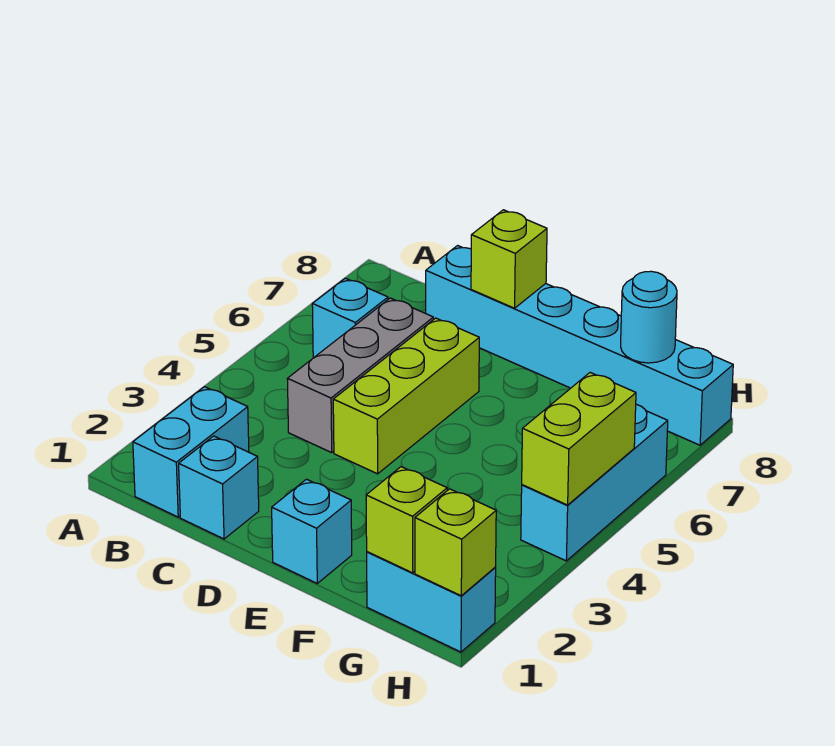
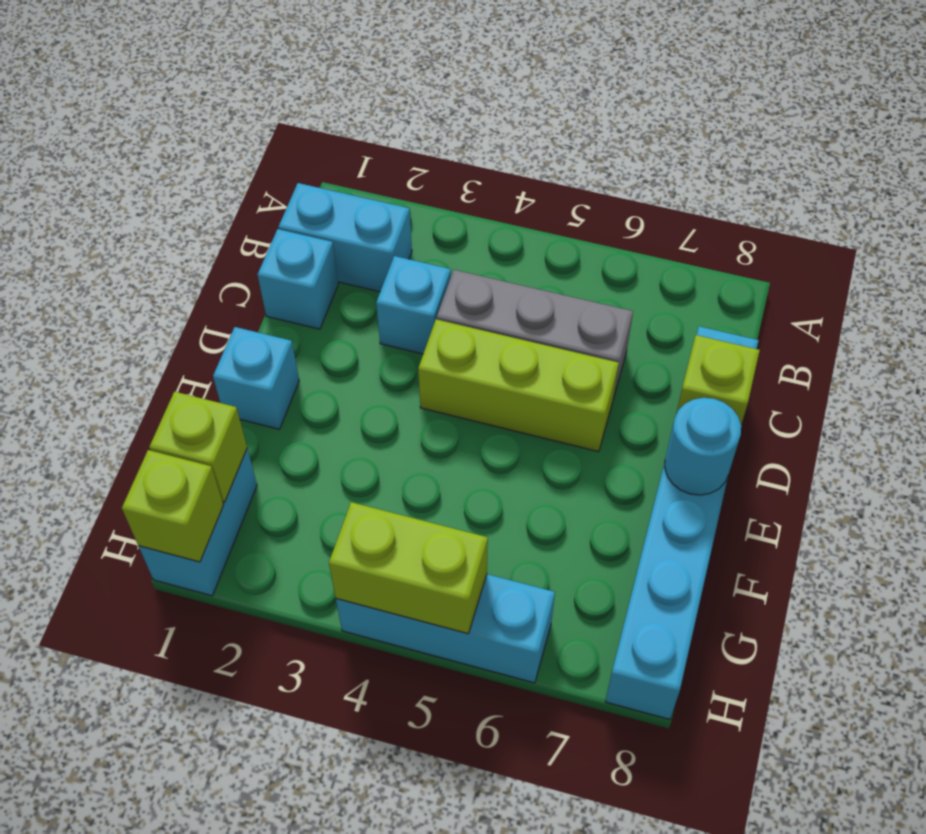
cyan 1x1 brick [312,278,388,358] -> cyan 1x1 brick moved to [376,256,451,354]
cyan 1x1 round brick [621,271,677,363] -> cyan 1x1 round brick moved to [665,398,741,495]

